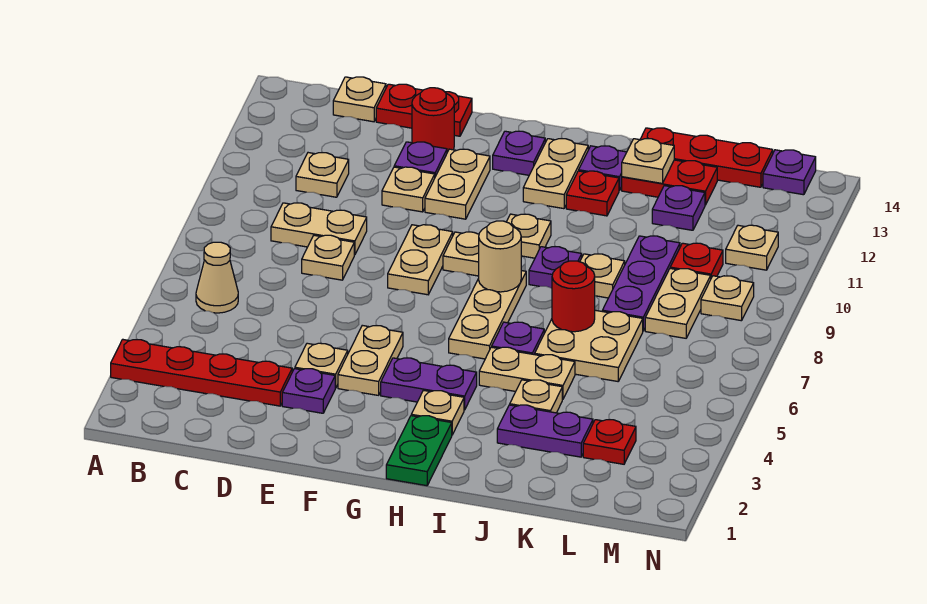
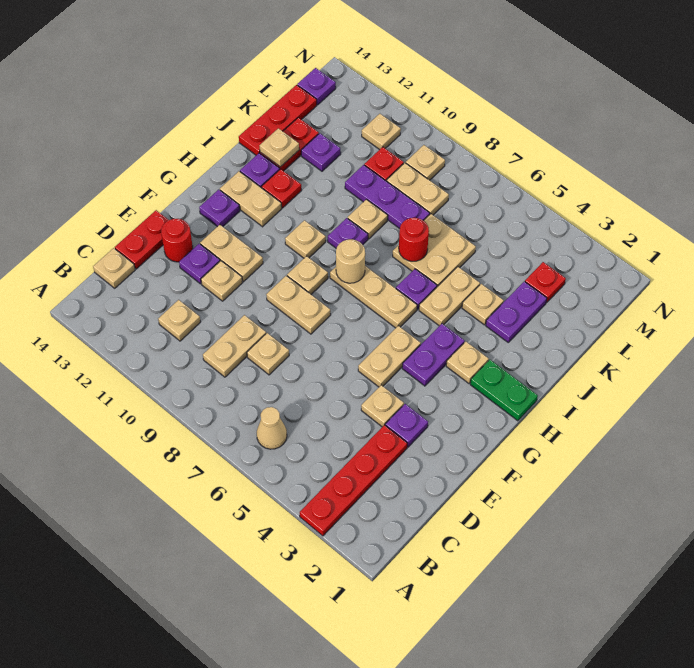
tan 1x2 plate [338,325,403,395] -> tan 1x2 plate turned to [358,326,421,387]

